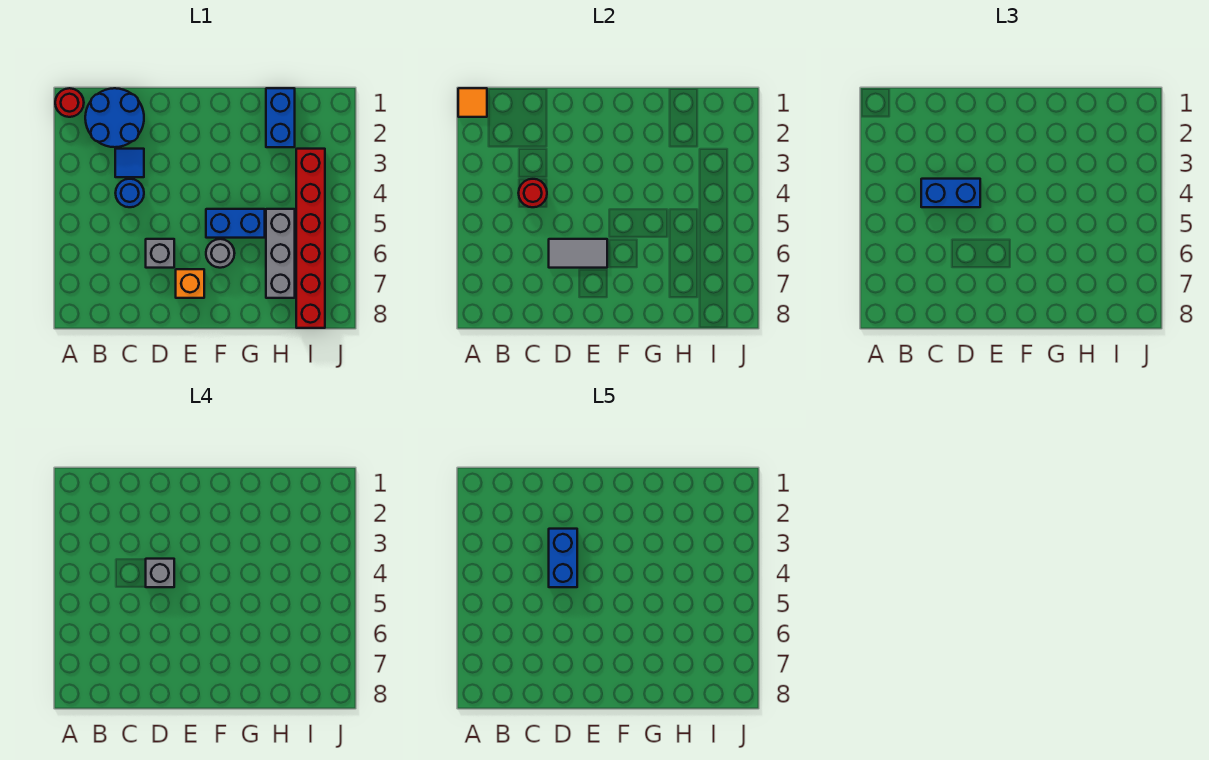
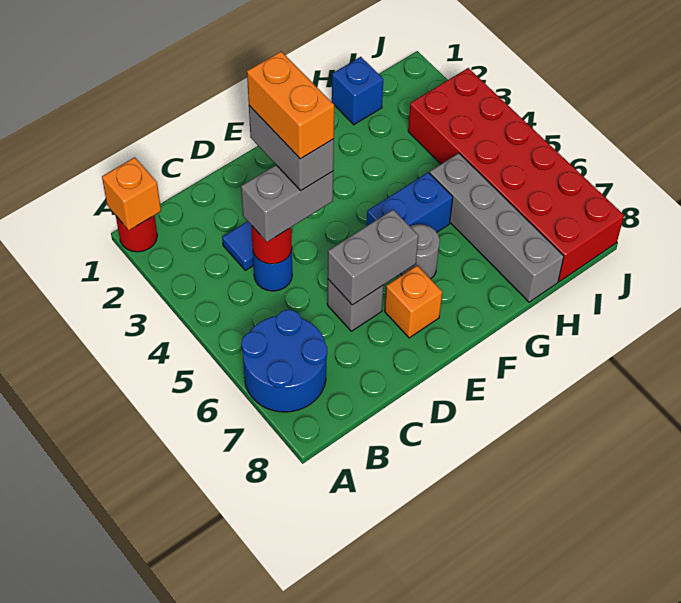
orange 1x1 tile [458,88,487,117] -> orange 1x1 brick [102,157,161,230]
blue 2x2 round brick [85,88,144,147] -> blue 2x2 round brick moved to [241,310,327,412]
blue 1x2 brick [921,179,980,207] -> grey 1x2 brick [241,165,333,242]
blue 1x2 brick [549,529,577,587] -> orange 1x2 brick [247,51,334,159]
grey 1x1 brick [146,559,174,587] -> grey 1x2 brick [249,106,334,190]
grey 1x2 tile [549,239,607,268] -> grey 1x2 brick [328,210,419,305]
blue 1x2 brick [266,88,295,147] -> blue 1x1 brick [332,57,383,125]
grey 1x3 brick [266,209,295,298] -> grey 1x4 brick [430,153,564,302]
red 1x6 brick [296,149,325,328] -> red 2x6 brick [408,68,624,282]

